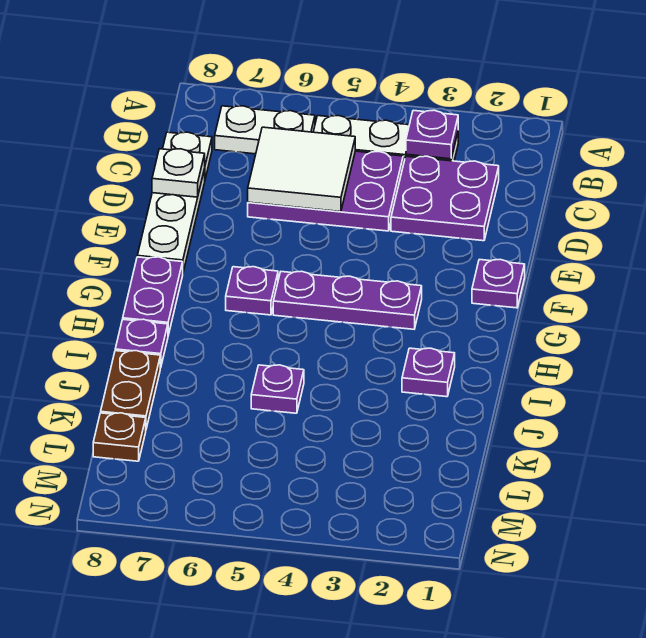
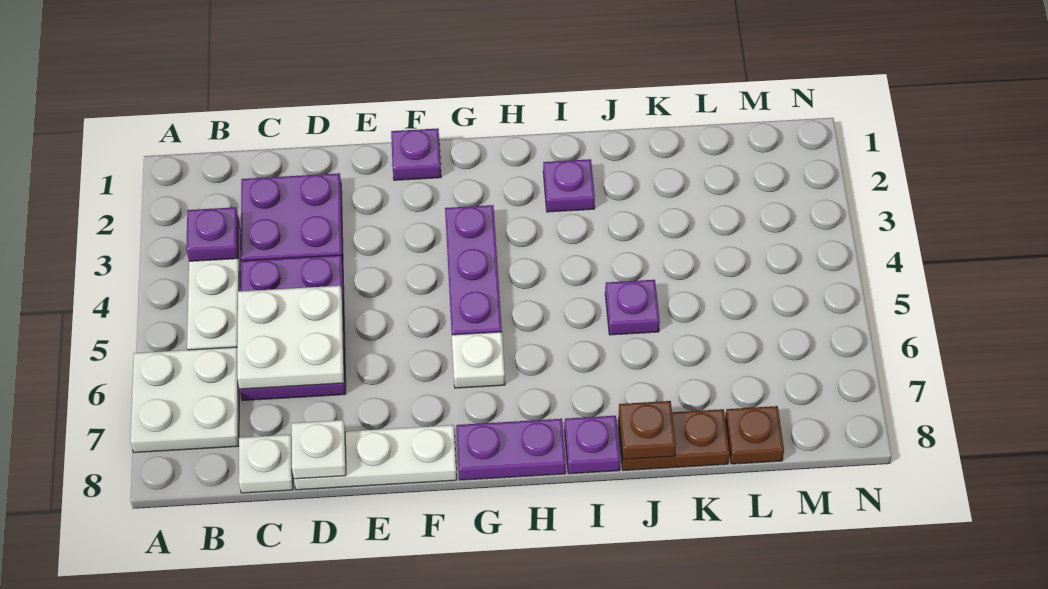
white 1x2 plate [215,106,315,154] -> white 2x2 plate [130,347,239,453]
white 2x2 tile [248,127,355,212] -> white 2x2 plate [237,286,344,389]
purple 1x1 plate [226,267,278,315] -> white 1x1 plate [452,332,505,388]
none -> brown 1x1 plate [619,401,676,459]

